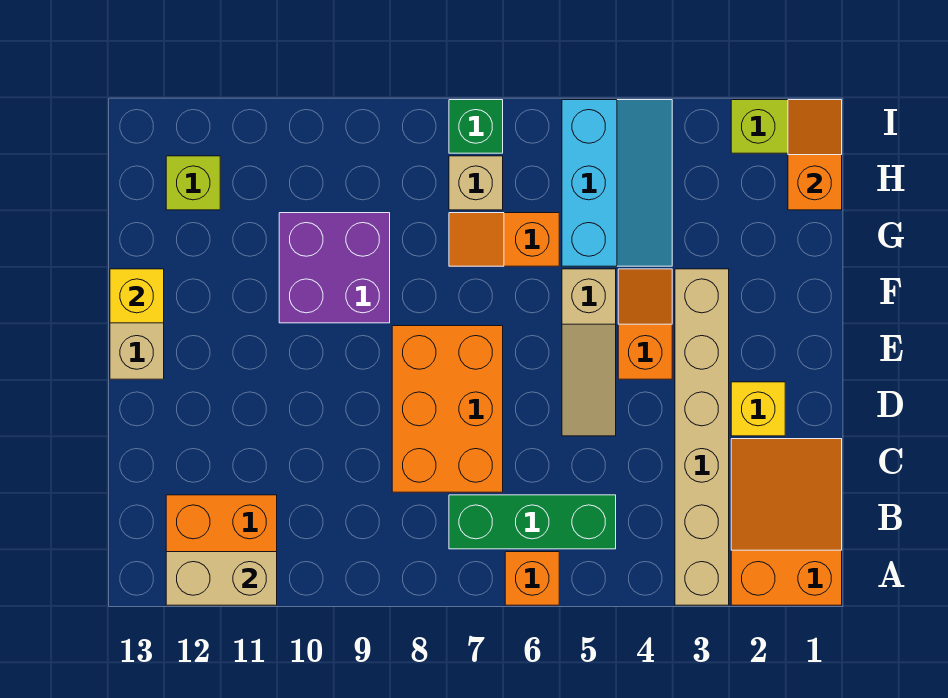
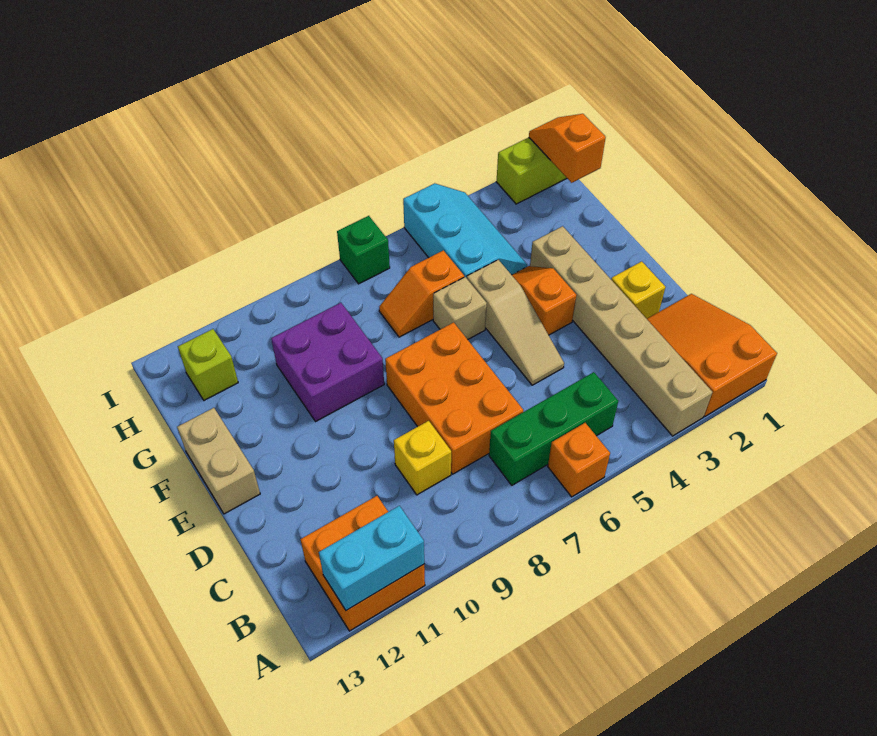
tan 1x2 brick [166,552,277,605] -> cyan 1x2 brick [319,506,424,610]
yellow 1x1 brick [110,269,164,323] -> yellow 1x1 brick moved to [394,421,451,495]
tan 1x1 brick [449,156,503,210] -> tan 1x1 brick moved to [433,277,487,340]

